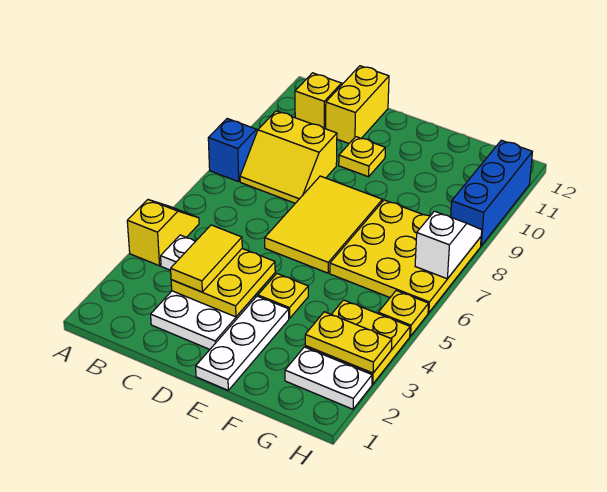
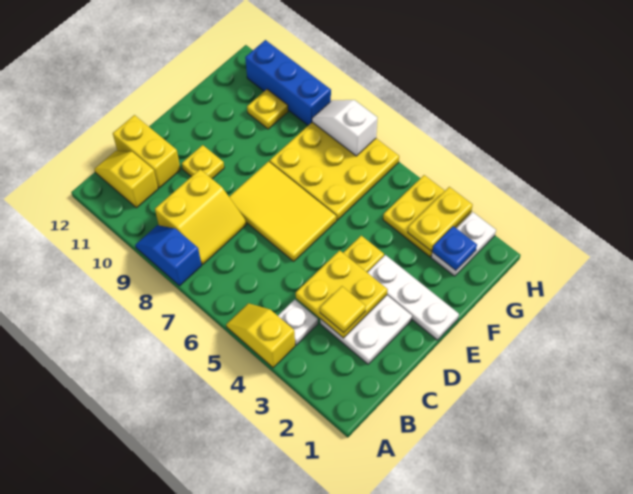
yellow 1x2 tile [171,225,242,292] -> yellow 1x1 tile [320,286,366,332]
none -> blue 1x1 plate [432,226,477,270]
yellow 1x1 plate [378,291,429,336] -> yellow 1x1 plate moved to [247,89,288,129]

